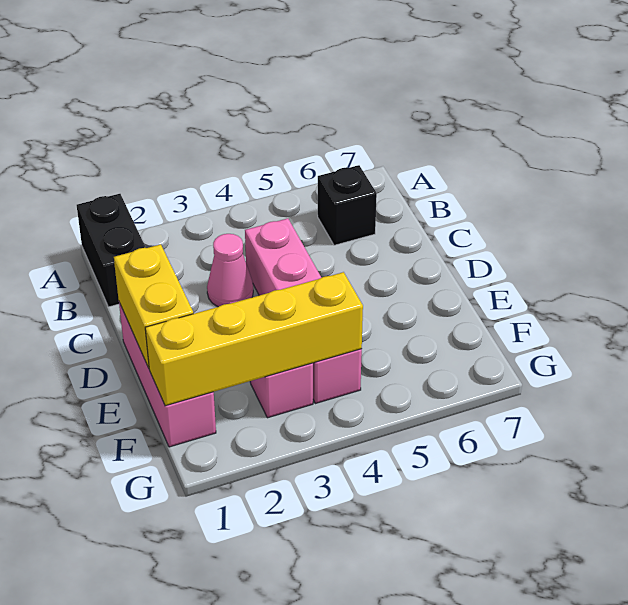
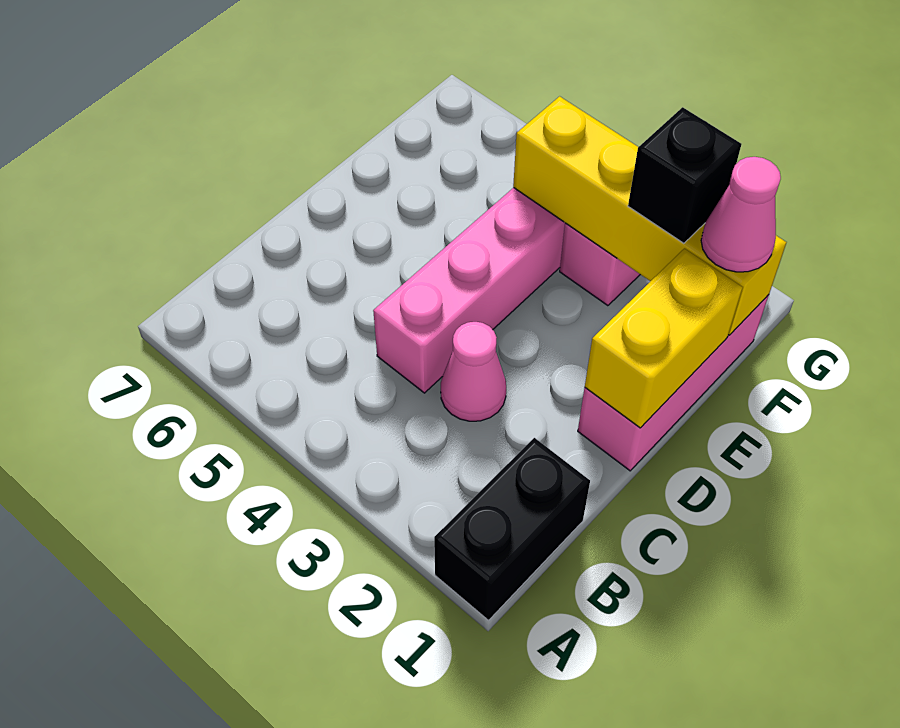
black 1x1 brick [318,165,377,245] -> black 1x1 brick moved to [628,107,742,243]
none -> pink 1x1 cone [701,157,781,272]

